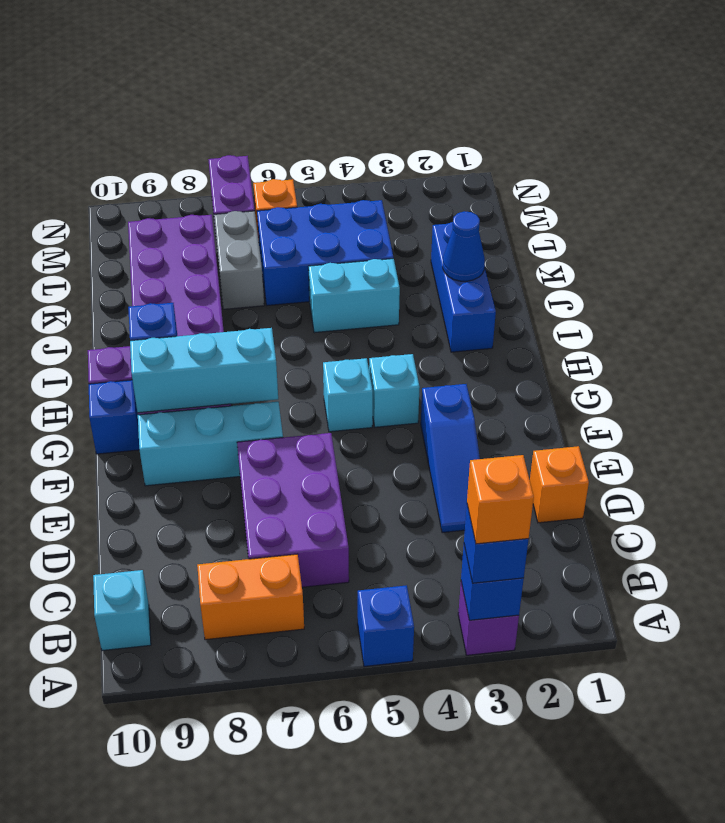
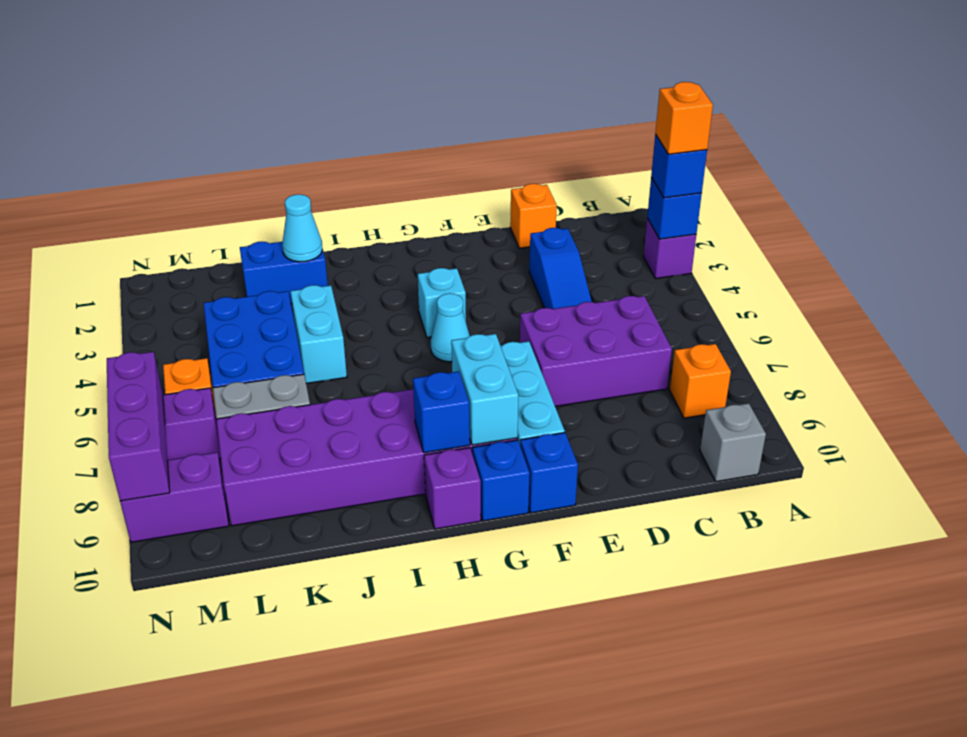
blue 1x1 brick [358,585,414,667] -> blue 1x1 brick moved to [520,433,578,513]
orange 1x2 brick [197,554,304,640] -> orange 1x1 brick [670,344,731,418]
cyan 1x1 brick [93,570,151,651] -> grey 1x1 brick [700,403,766,482]
blue 1x3 slope [421,384,480,533] -> blue 1x3 slope turned to [529,228,592,309]
cyan 1x1 brick [323,358,373,432] -> cyan 1x1 cone [431,293,470,362]
cyan 1x3 brick [130,328,278,413] -> cyan 1x2 brick [451,334,518,445]
blue 1x3 brick [431,222,496,352] -> blue 1x2 brick [240,241,328,304]
blue 1x1 cone [443,211,485,281] -> cyan 1x1 cone [282,194,322,262]
none -> purple 1x2 brick [120,452,229,542]
none -> purple 1x3 brick [107,352,170,501]

